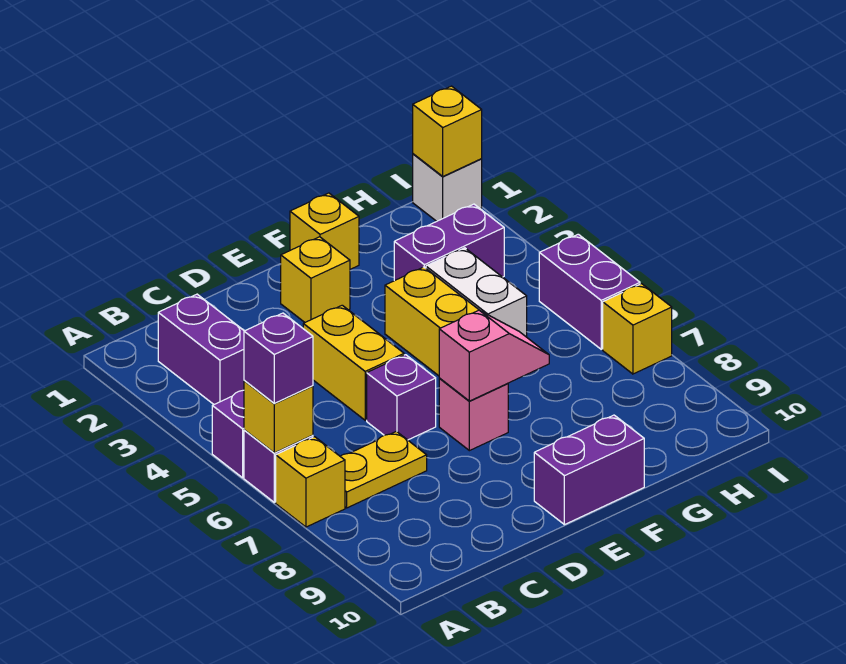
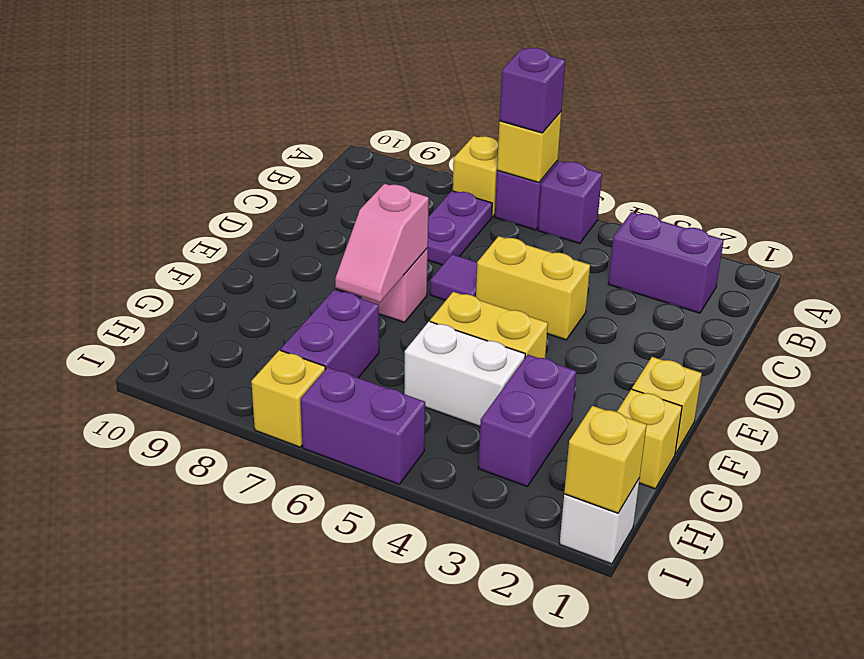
yellow 1x2 plate [340,431,427,508] -> purple 1x2 plate [427,191,492,265]
purple 1x1 brick [367,355,436,440] -> purple 1x1 tile [430,254,477,300]
yellow 1x1 brick [281,237,350,322] -> yellow 1x1 brick moved to [617,389,682,489]
purple 1x2 brick [534,415,644,525] -> purple 1x2 brick moved to [281,290,379,378]

